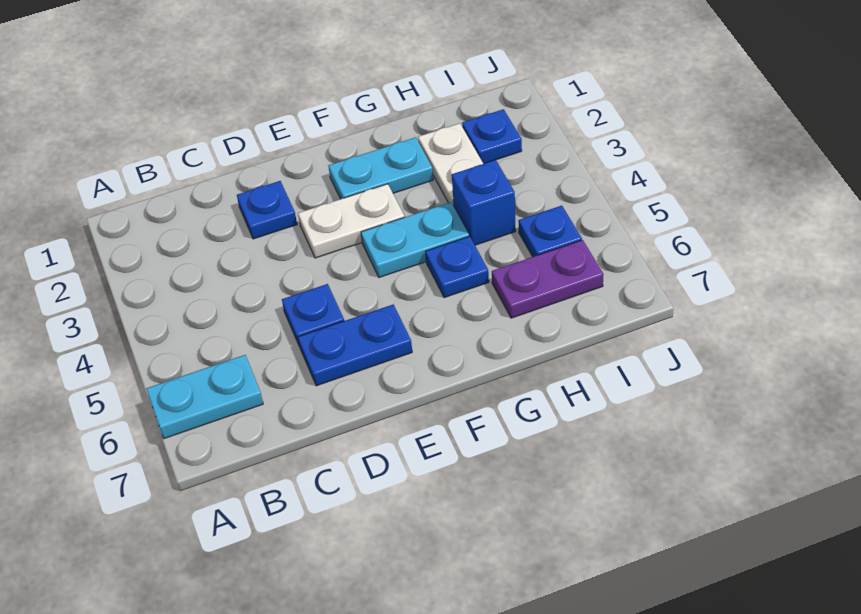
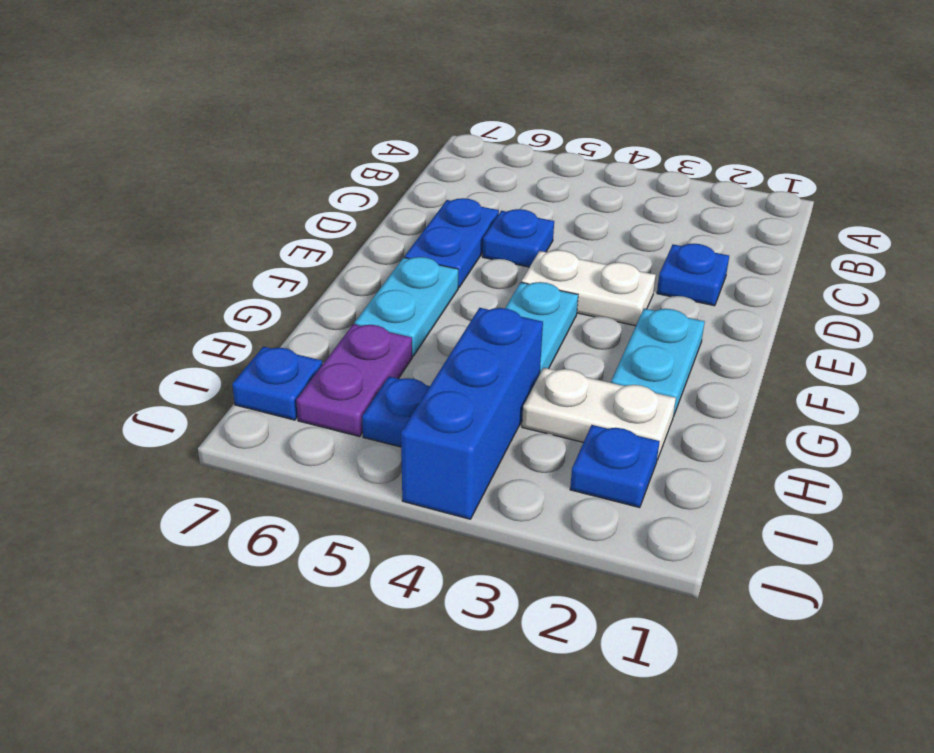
cyan 1x2 plate [146,355,263,439] -> cyan 1x2 plate moved to [355,257,458,356]
white 1x2 plate [298,184,404,258] -> white 1x2 plate turned to [521,250,656,326]
blue 1x1 plate [425,236,489,298] -> blue 1x1 plate moved to [232,347,322,420]
blue 1x1 brick [452,160,516,245] -> blue 1x3 brick [401,308,543,519]

